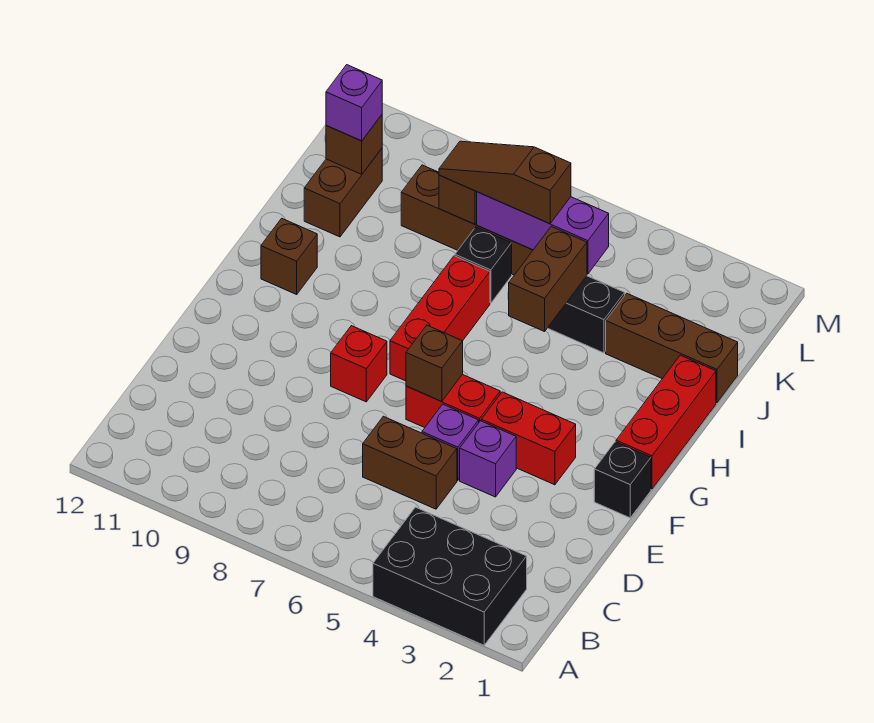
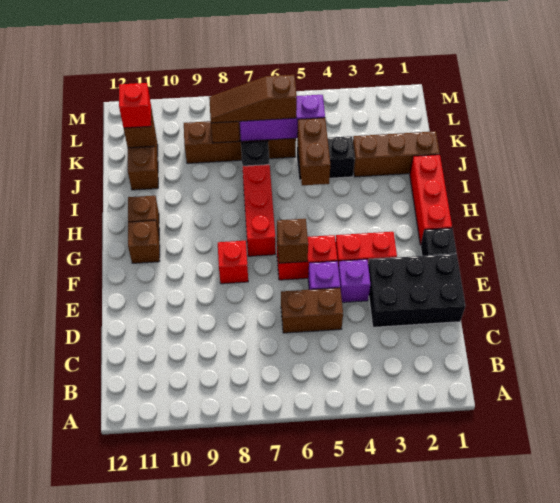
black 2x3 brick [373,507,527,645] -> black 2x3 brick moved to [368,254,465,327]
none -> brown 1x1 brick [128,220,160,263]
purple 1x1 brick [326,65,382,141] -> red 1x1 brick [119,83,151,128]

